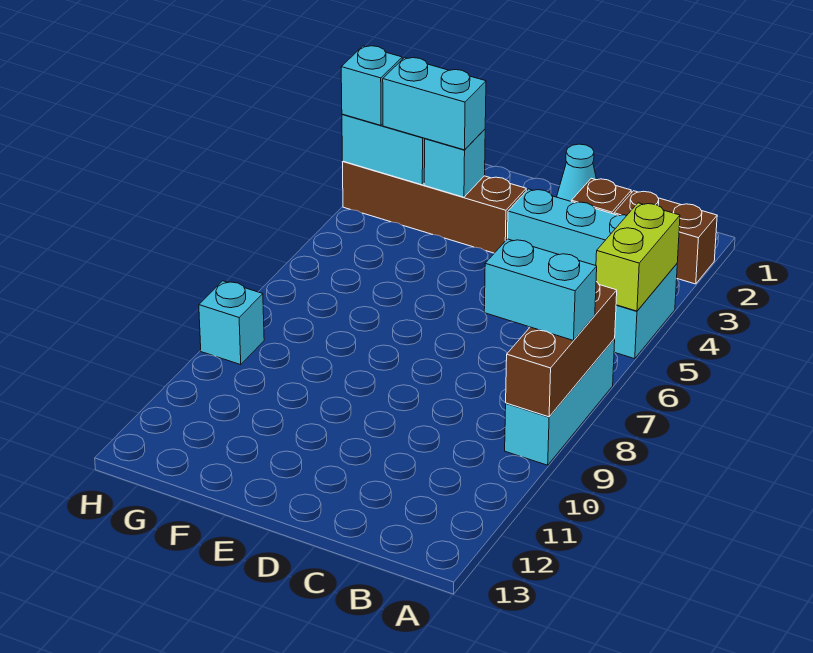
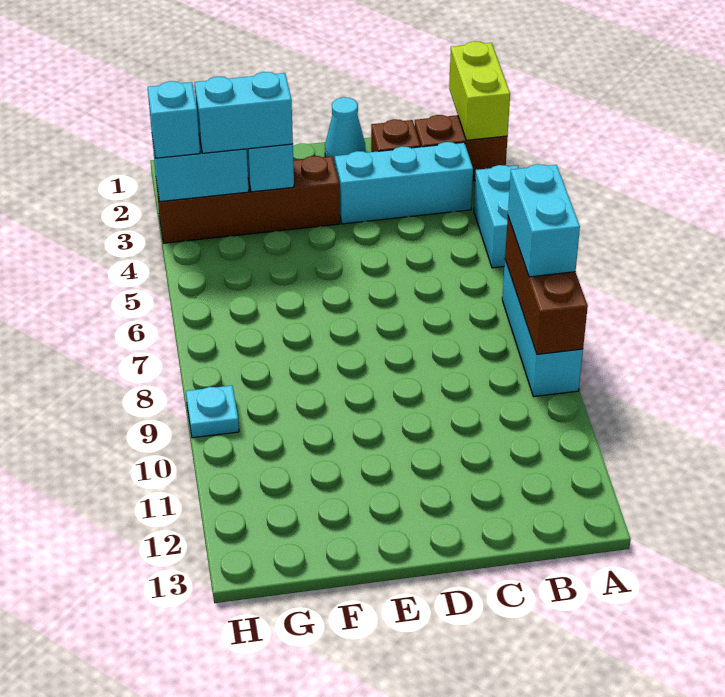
lime 1x2 brick [596,203,680,311] -> lime 1x2 brick moved to [449,41,510,140]
cyan 1x2 brick [484,239,597,340] -> cyan 1x2 brick turned to [508,164,580,277]
cyan 1x1 brick [199,281,264,365] -> cyan 1x1 plate [186,385,239,438]

